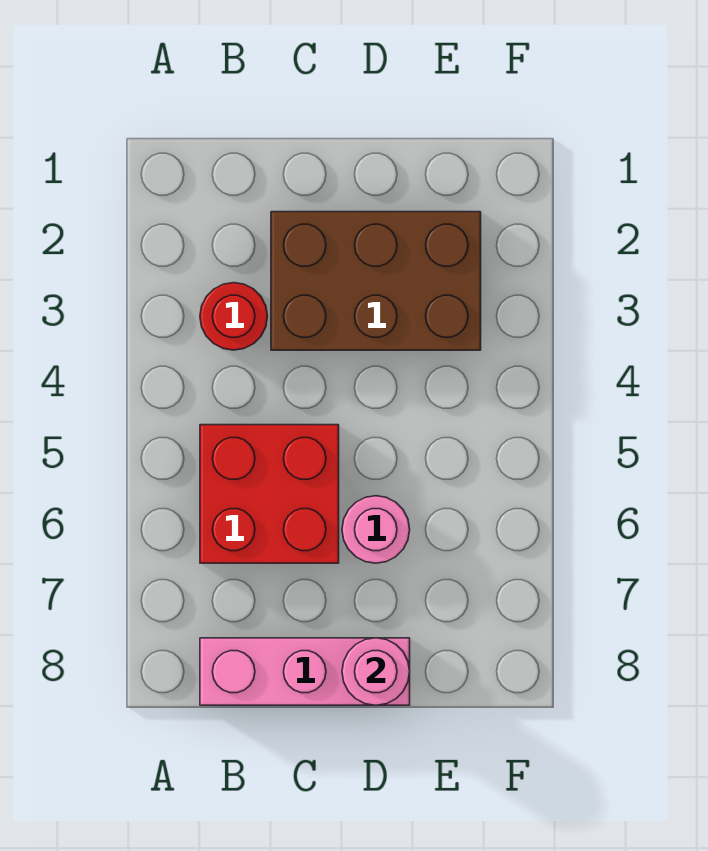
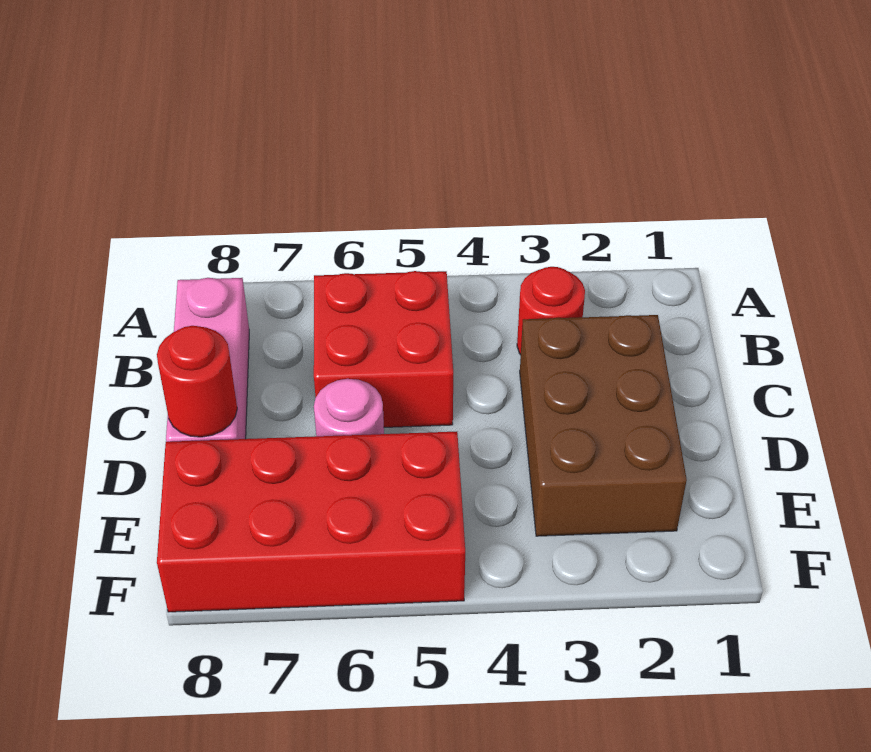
pink 1x1 round brick [342,638,410,705] -> red 1x1 round brick [157,326,237,437]
none -> red 2x4 brick [157,432,465,612]

